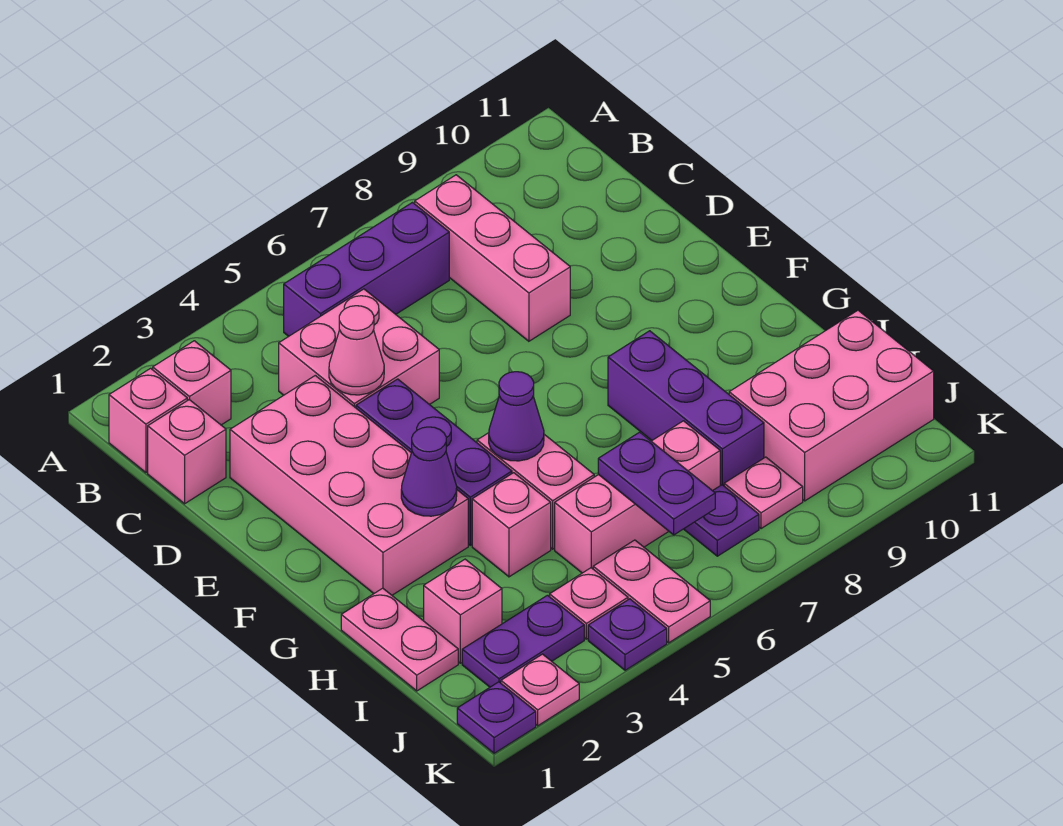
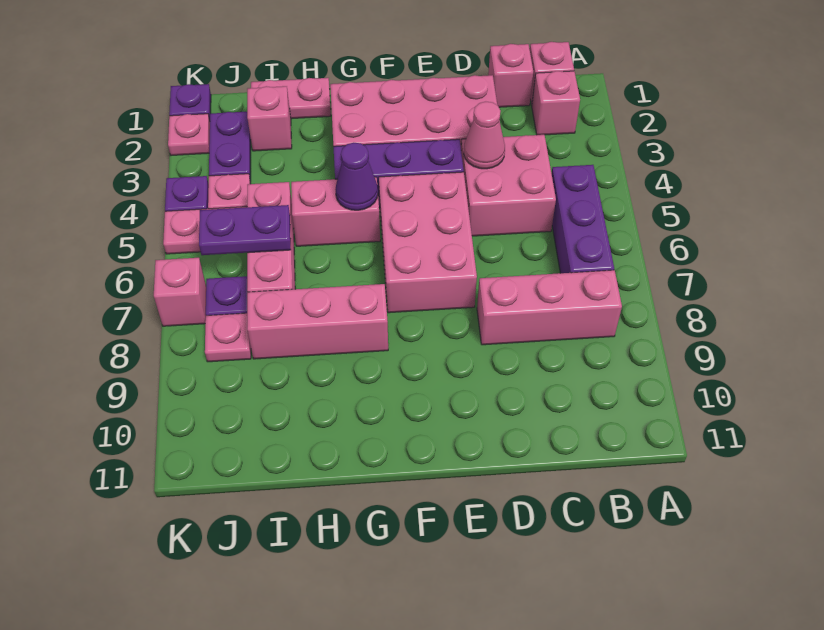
purple 1x1 cone [401,427,457,516] -> none
purple 1x3 brick [608,331,764,486] -> pink 1x3 brick [247,284,388,359]
pink 1x1 brick [472,473,551,577] -> pink 1x1 brick moved to [154,258,206,326]
pink 2x3 brick [729,310,934,501] -> pink 2x3 brick moved to [379,172,477,313]

